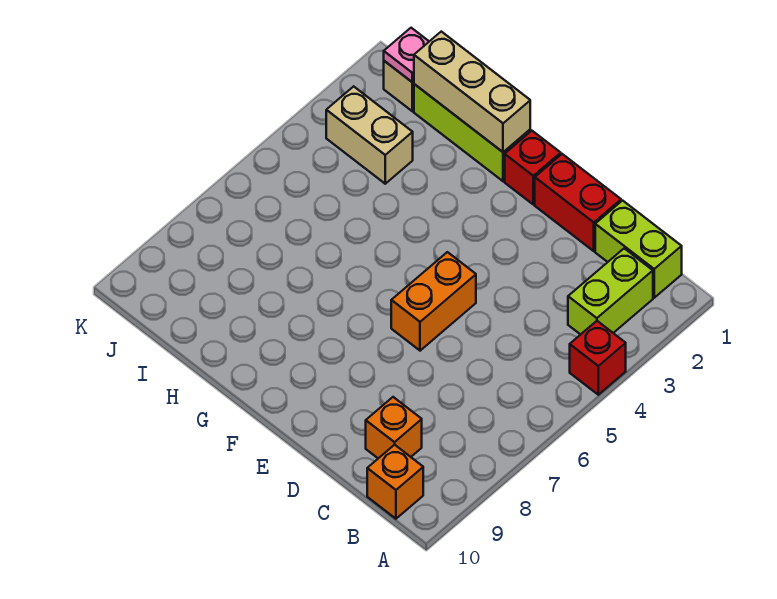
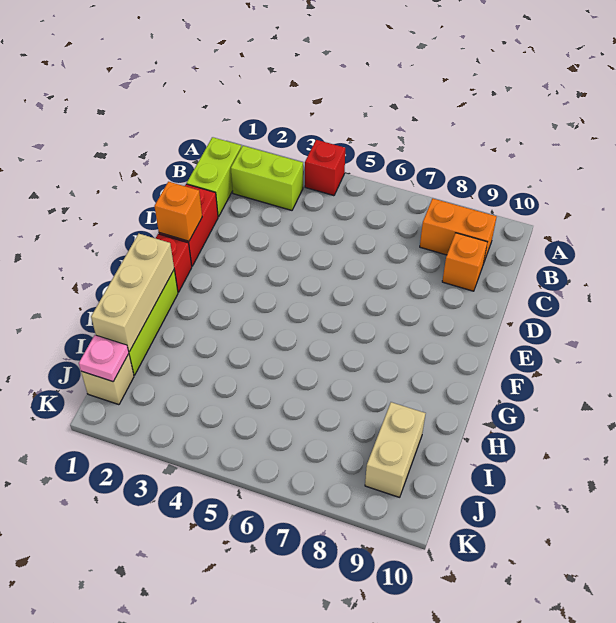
orange 1x1 brick [367,445,423,519] -> orange 1x1 brick moved to [154,182,202,241]
orange 1x2 brick [391,252,476,351] -> orange 1x2 brick moved to [420,198,497,264]
tan 1x2 brick [326,86,413,184] -> tan 1x2 brick moved to [365,402,426,497]

